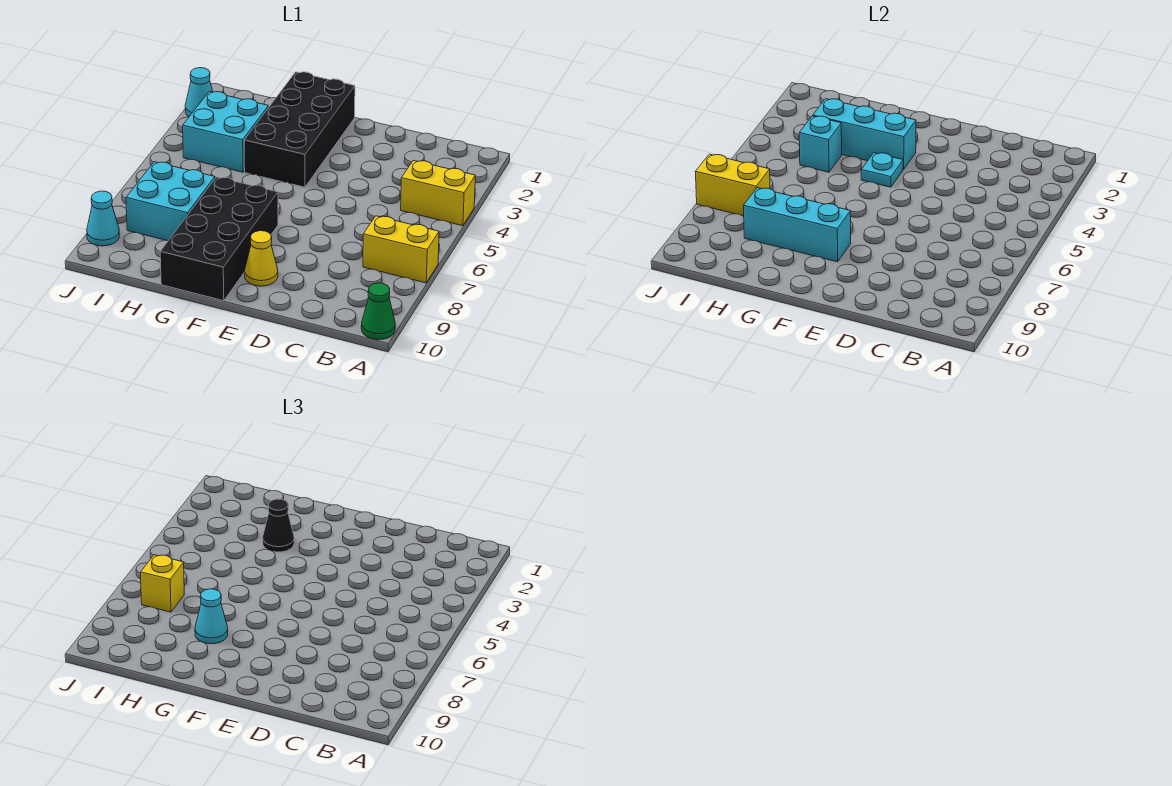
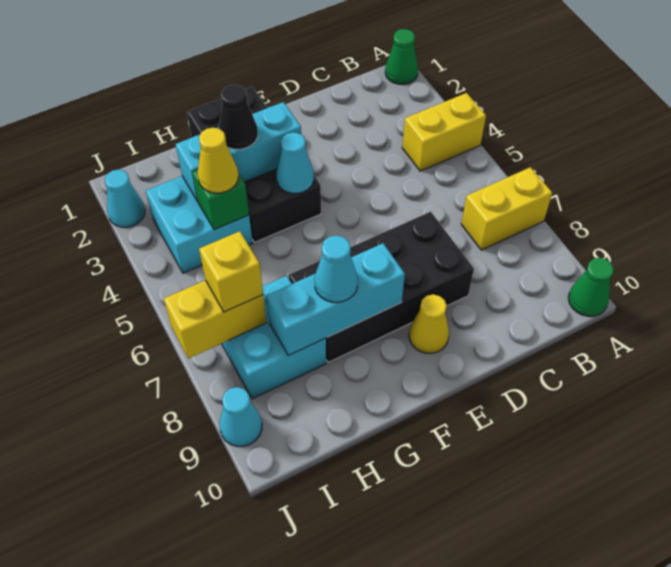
none -> green 1x1 cone [385,29,418,84]
cyan 1x1 plate [861,153,903,187] -> cyan 1x1 cone [276,132,314,194]
black 2x4 brick [160,177,278,301] -> black 2x4 brick turned to [289,212,474,362]
cyan 1x1 brick [799,116,842,172] -> green 1x1 brick [192,170,249,230]
none -> yellow 1x1 cone [198,128,238,193]

